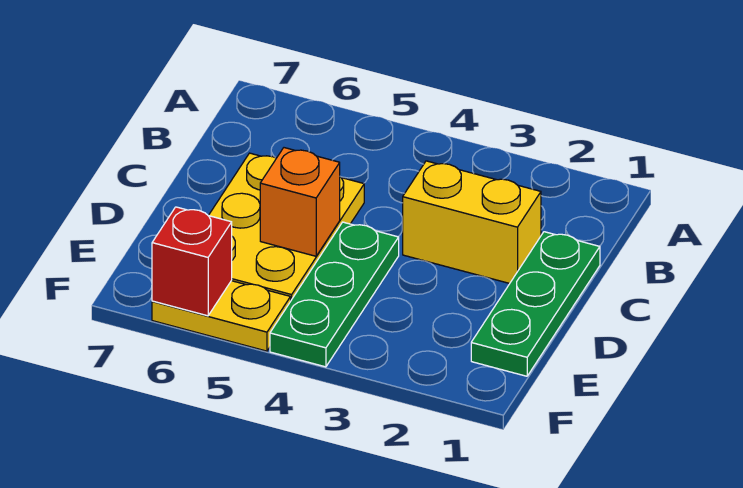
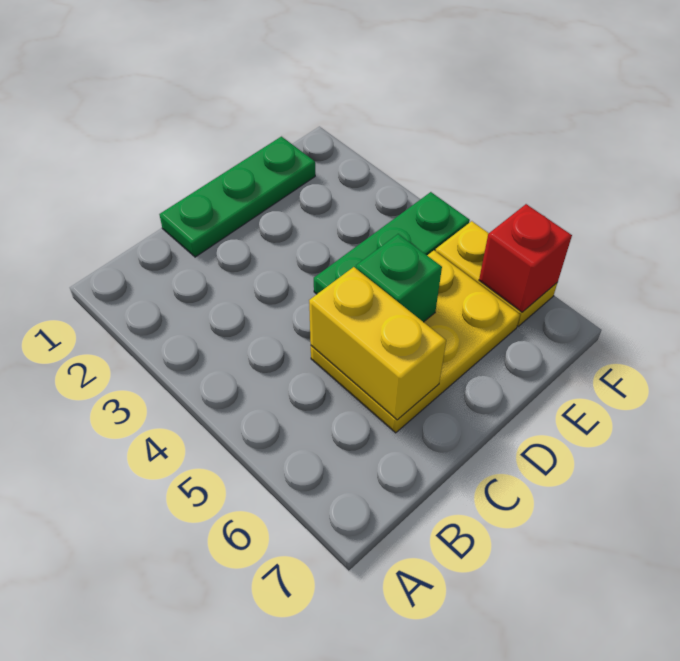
yellow 1x2 brick [403,161,541,283] -> yellow 1x2 brick moved to [309,267,446,420]
orange 1x1 brick [260,148,340,256] -> green 1x1 brick [356,234,442,322]

